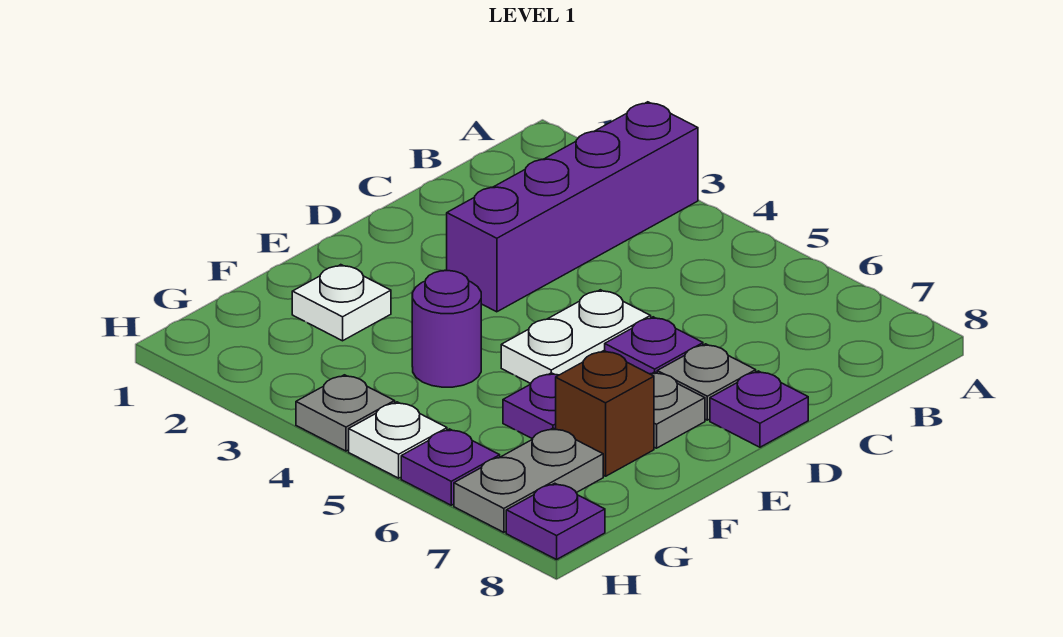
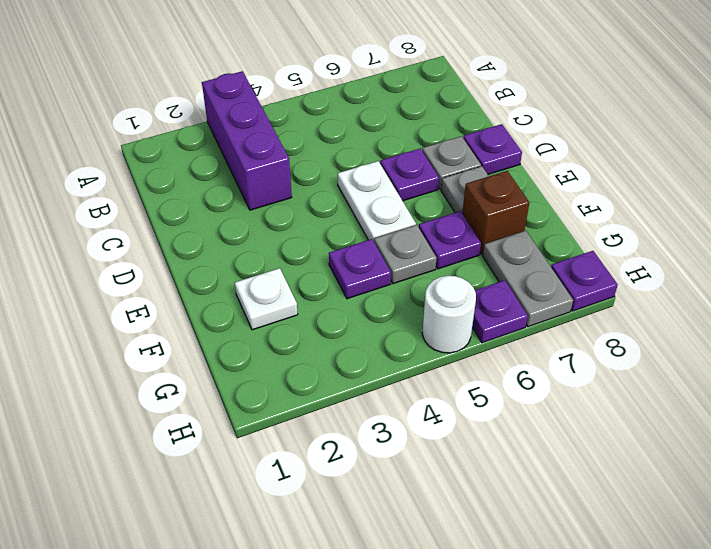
purple 1x4 brick [447,102,698,312] -> purple 1x3 brick [202,71,292,210]
purple 1x1 round brick [412,271,481,387] -> purple 1x1 plate [329,239,391,299]
grey 1x1 plate [296,375,395,451] -> grey 1x1 plate moved to [374,225,437,284]
white 1x1 plate [349,402,447,478] -> white 1x1 round brick [422,276,476,353]

